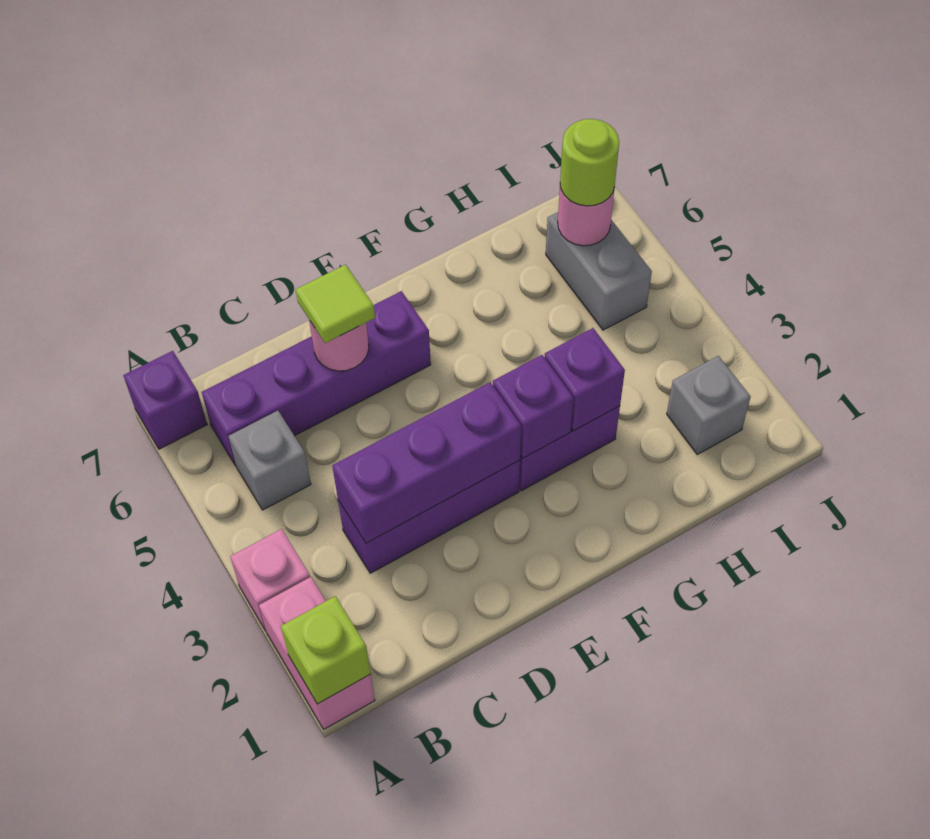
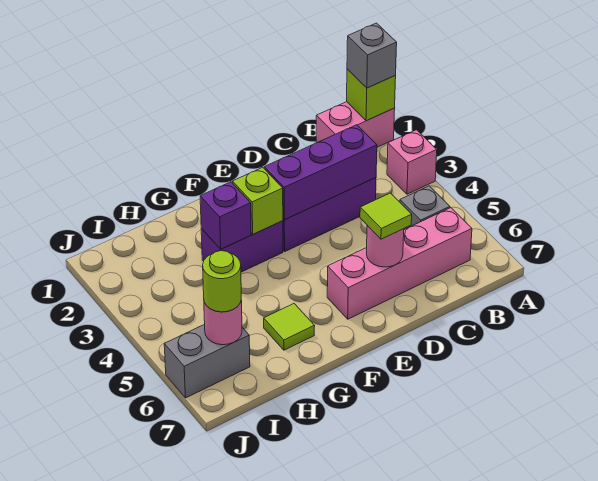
pink 1x2 brick [259,577,375,729] -> pink 1x2 brick turned to [316,102,395,147]
purple 1x1 brick [123,351,207,449] -> none
purple 1x4 brick [202,291,431,466] -> pink 1x4 brick [327,208,472,319]
purple 1x1 brick [493,355,573,459] -> lime 1x1 brick [232,167,283,234]
none -> lime 1x1 tile [264,304,315,350]
grey 1x1 brick [667,356,751,455] -> grey 1x1 brick moved to [347,23,397,88]
grey 1x2 brick [546,212,652,330] -> grey 1x2 brick turned to [164,324,250,398]

